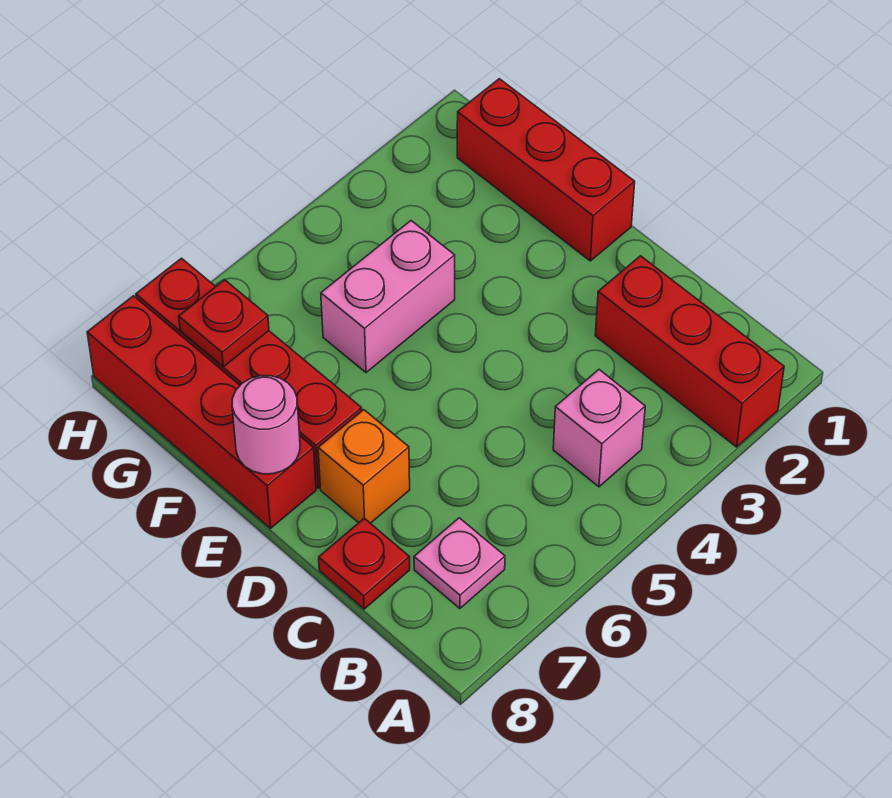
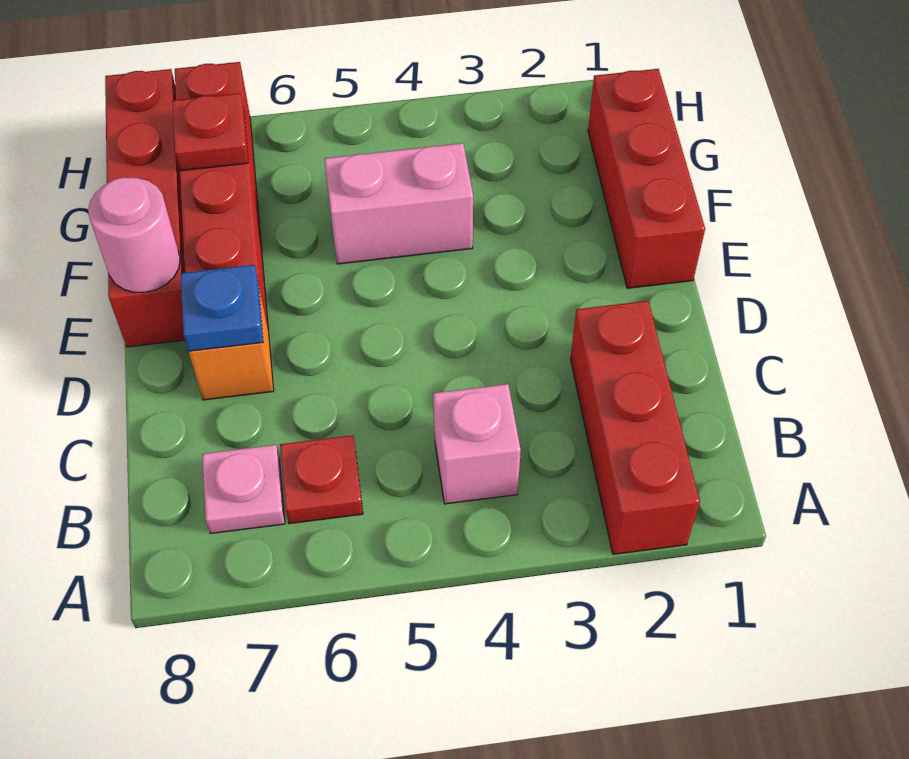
red 1x1 plate [319,518,410,609] -> red 1x1 plate moved to [280,435,363,524]
none -> blue 1x1 plate [181,265,263,351]

